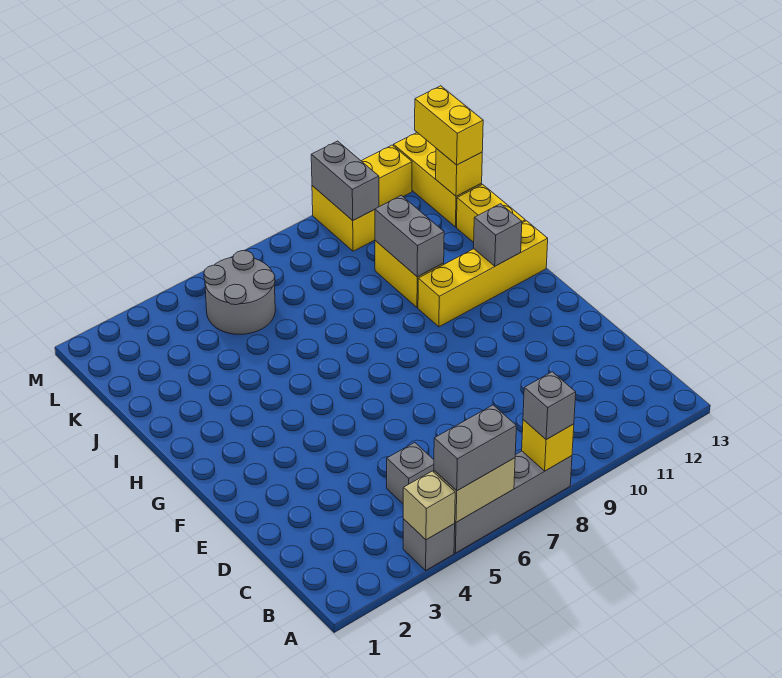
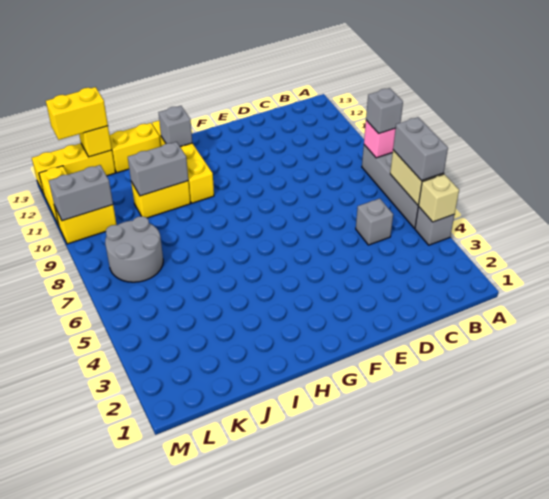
yellow 1x1 brick [522,420,574,471] -> pink 1x1 brick [364,120,395,158]
grey 2x2 round brick [204,251,275,334] -> grey 2x2 round brick moved to [105,216,163,282]

